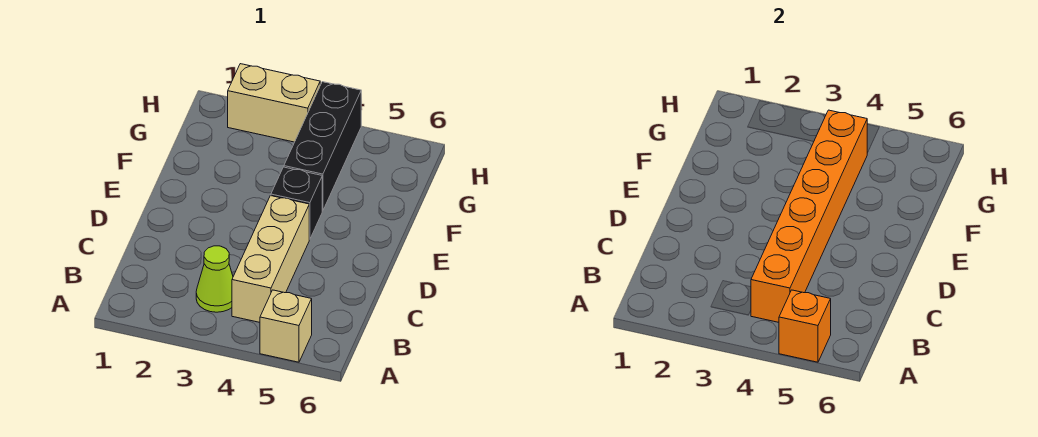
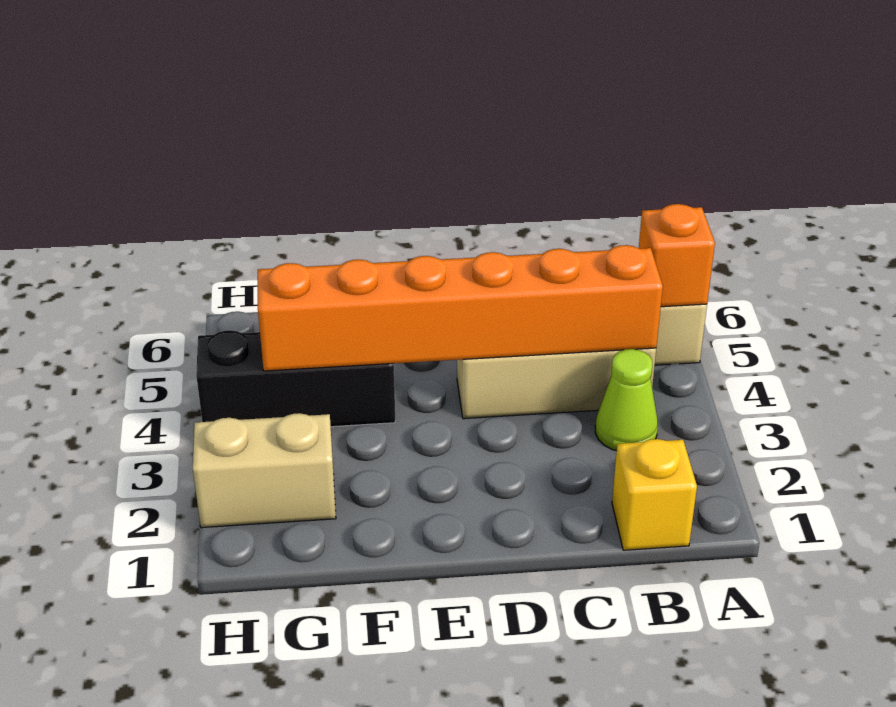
none -> yellow 1x1 brick [612,439,697,550]
black 1x1 brick [271,167,322,239] -> none
tan 1x2 brick [228,64,320,142] -> tan 1x2 brick turned to [193,413,336,528]

